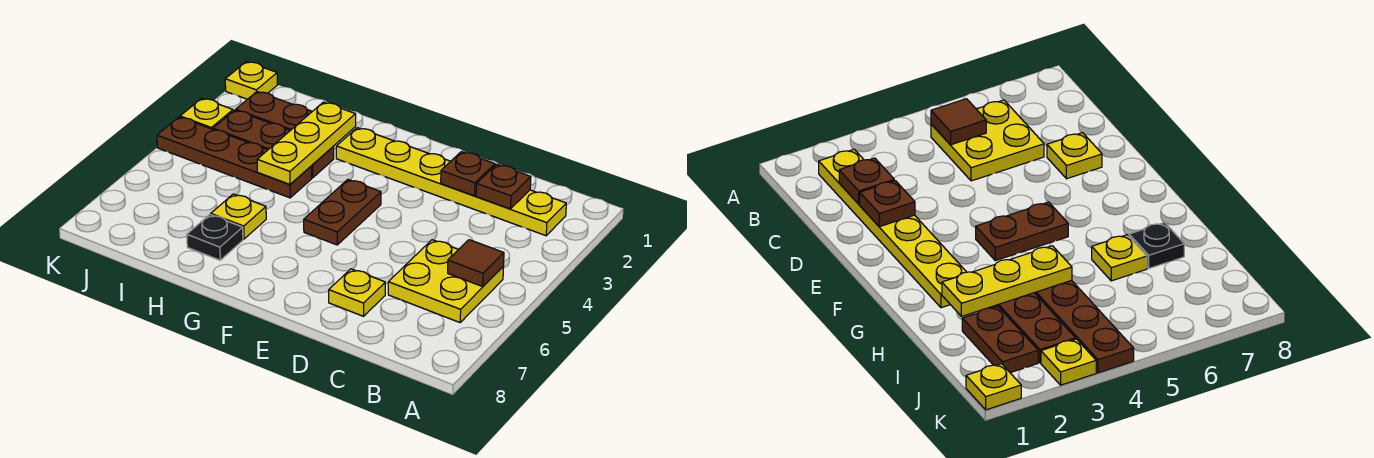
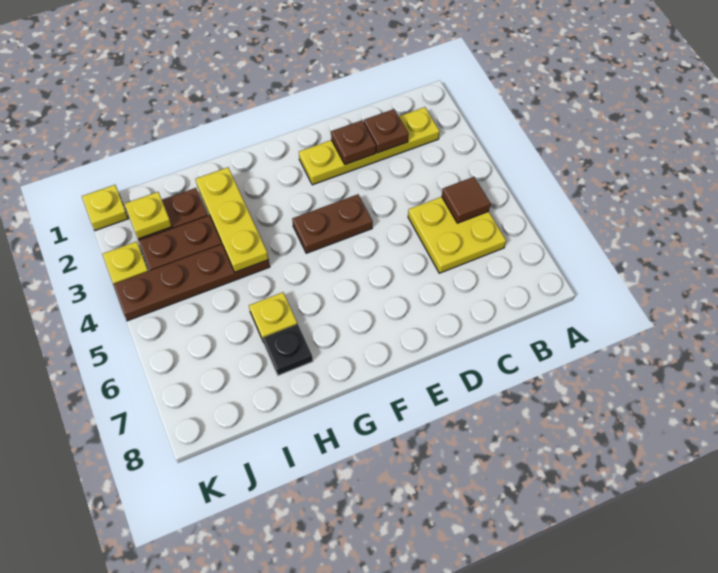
yellow 1x6 plate [336,128,566,236] -> yellow 1x4 plate [299,107,440,185]
yellow 1x1 plate [329,269,385,316] -> yellow 1x1 plate moved to [125,192,172,239]
brown 1x2 plate [304,180,381,245] -> brown 1x2 plate turned to [292,194,373,253]

